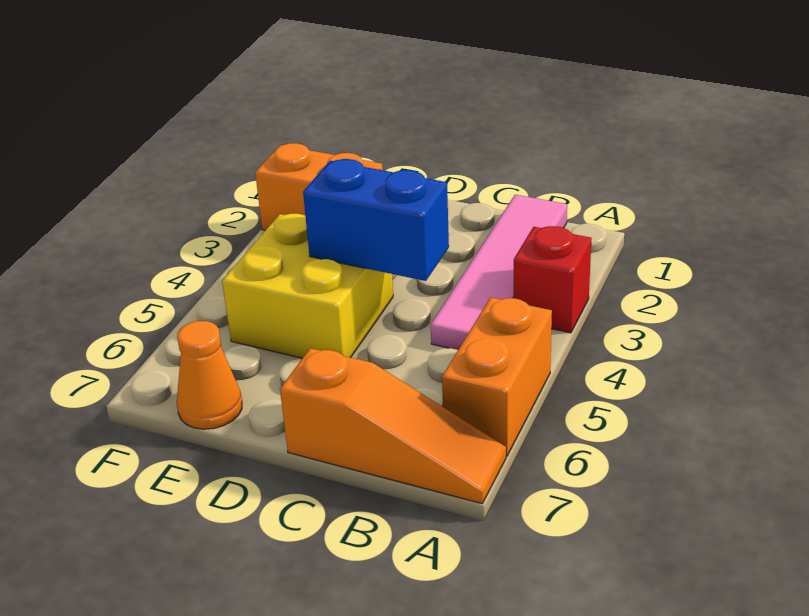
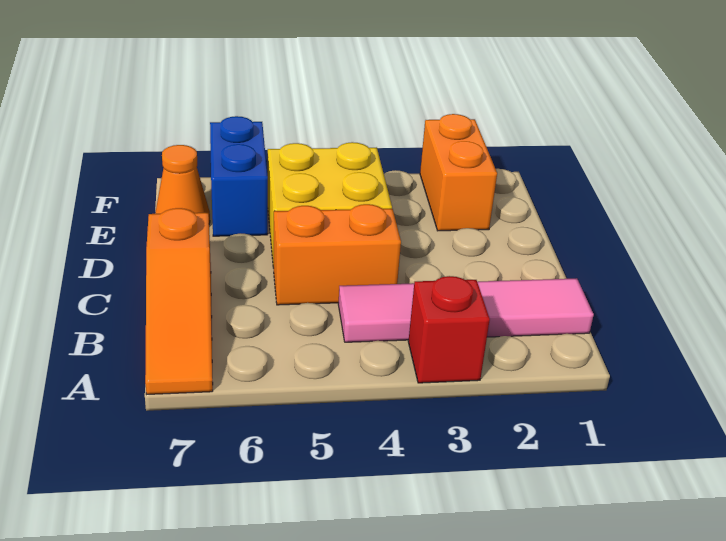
orange 1x2 brick [442,297,552,456] -> orange 1x2 brick moved to [274,204,401,305]
blue 1x2 brick [303,159,449,281] -> blue 1x2 brick moved to [210,116,268,236]

